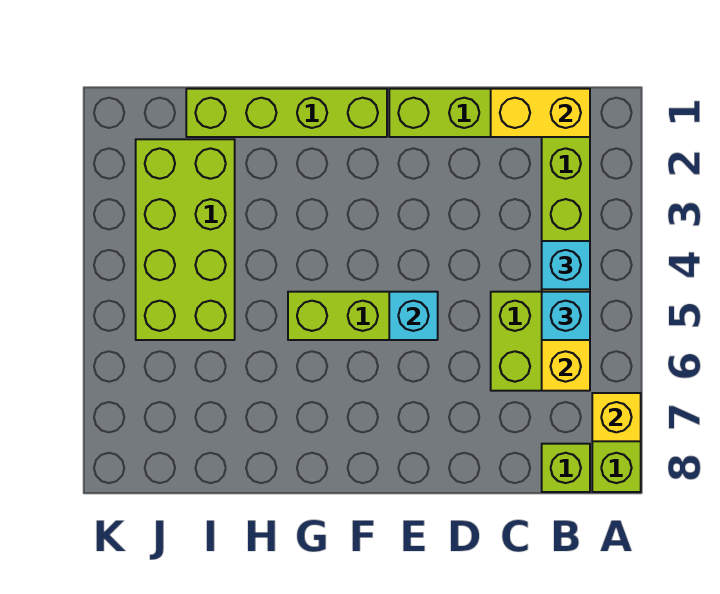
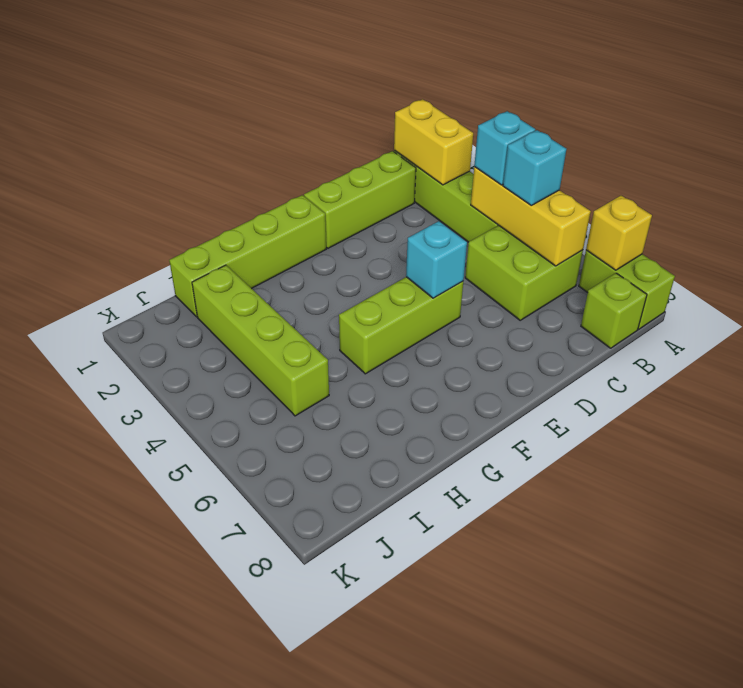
yellow 1x2 brick [491,89,590,137] -> yellow 1x2 brick turned to [394,99,473,185]
lime 2x4 brick [136,139,235,340] -> lime 1x4 brick [192,265,329,416]

